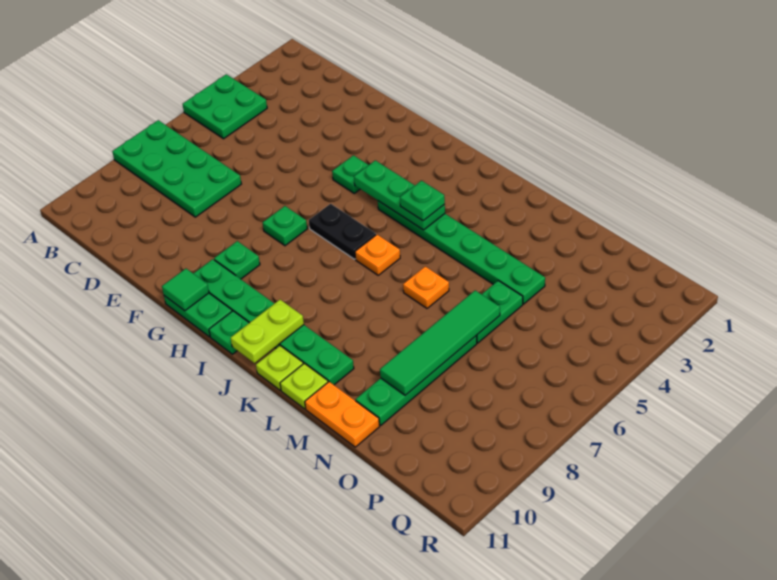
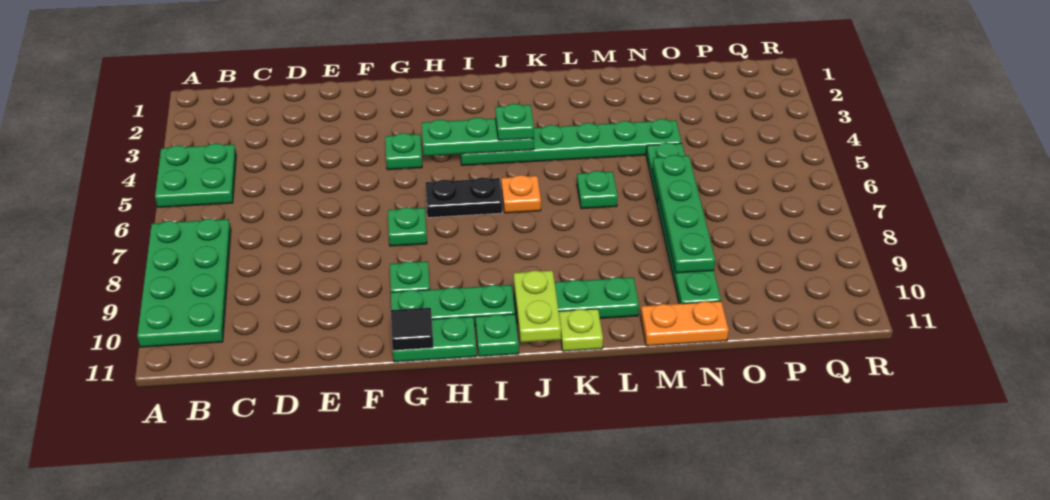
green 2x4 plate [112,120,241,217] -> green 2x4 plate turned to [137,219,231,347]
green 1x1 tile [162,269,209,311] -> black 1x1 tile [391,308,433,351]
orange 1x1 plate [403,266,449,308] -> green 1x1 plate [577,171,618,209]
lime 1x1 plate [280,363,328,409] -> none
green 1x4 tile [380,290,500,395] -> green 1x4 plate [652,155,715,273]

